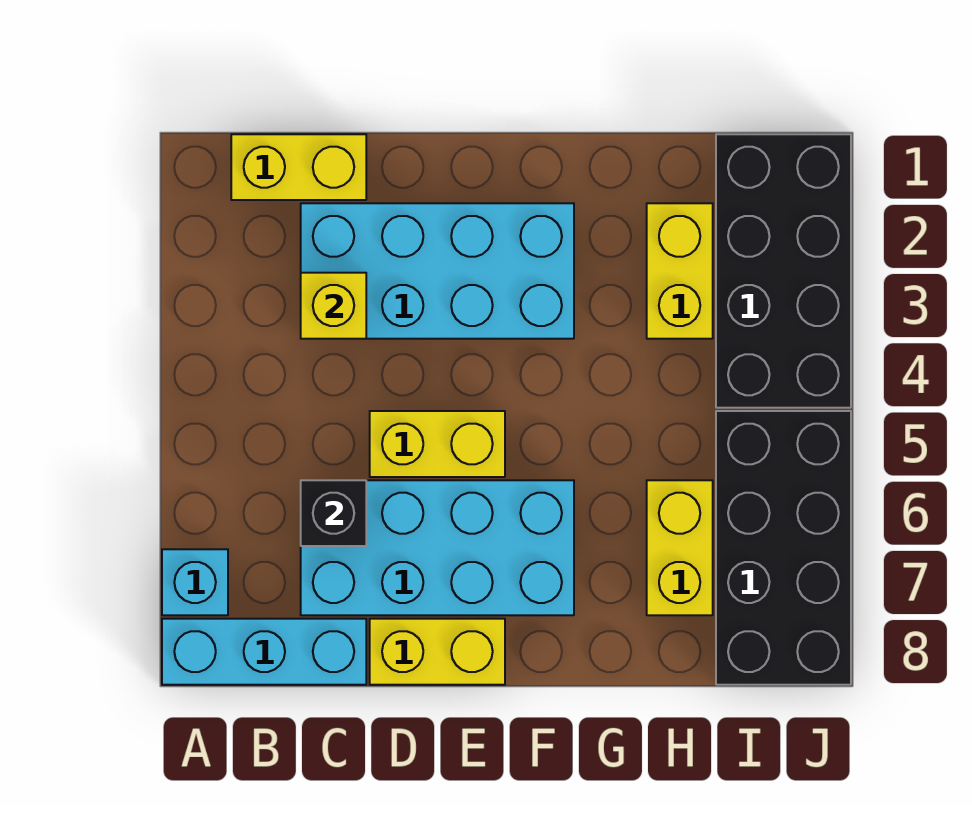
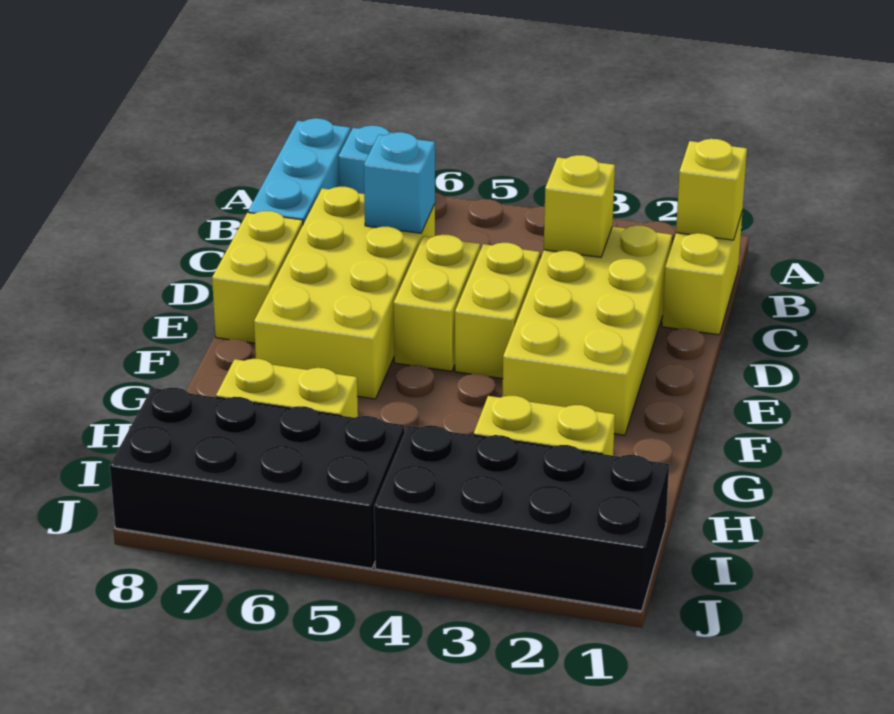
none -> yellow 1x1 brick [676,139,747,240]
cyan 2x4 brick [301,203,574,339] -> yellow 2x4 brick [503,225,672,435]
cyan 2x4 brick [301,480,574,615] -> yellow 2x4 brick [254,187,435,399]
black 1x1 brick [301,480,366,546] -> cyan 1x1 brick [364,132,435,233]
none -> yellow 1x2 brick [455,243,540,379]

